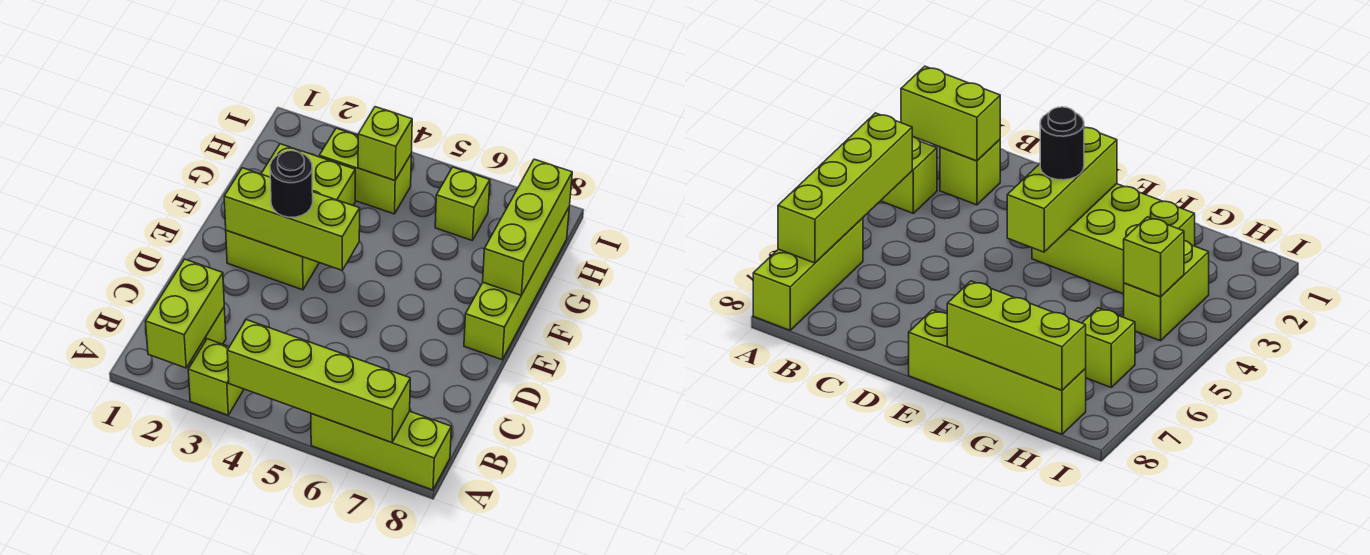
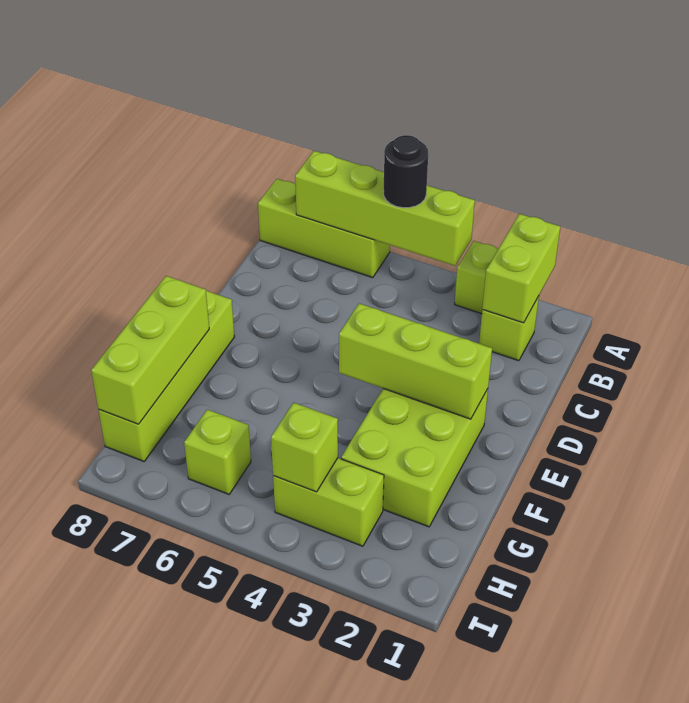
black 1x1 round brick [270,151,313,217] -> black 1x1 round brick moved to [383,135,428,208]

